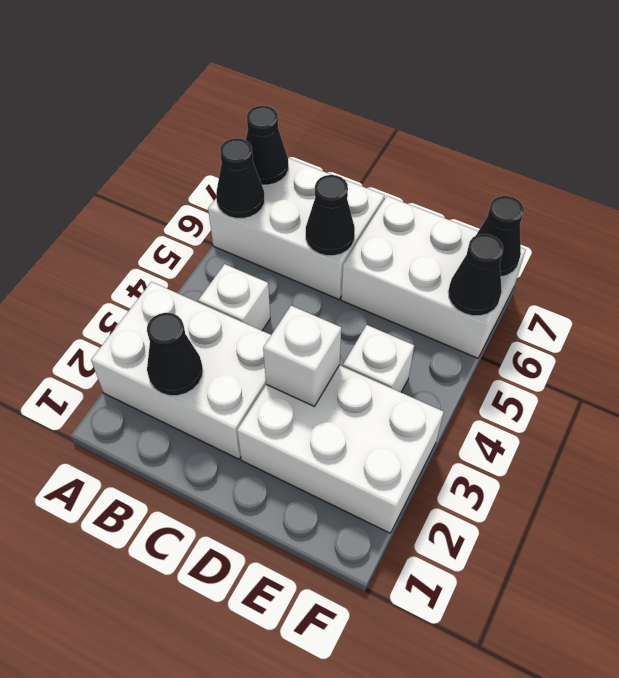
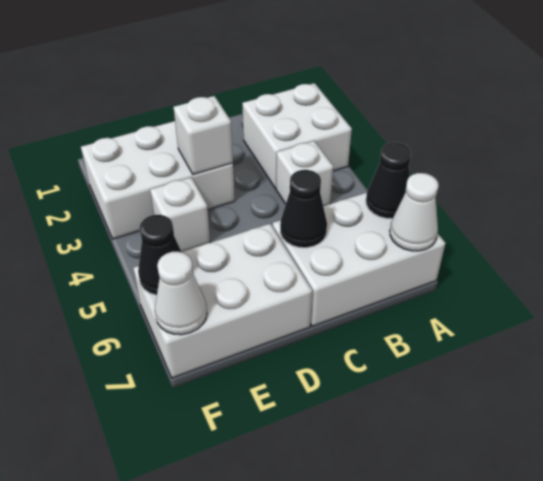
white 2x3 brick [91,282,271,459] -> white 2x2 brick [242,83,352,189]
black 1x1 cone [246,106,288,185] -> white 1x1 cone [390,173,439,251]
black 1x1 cone [147,313,203,396] -> none
black 1x1 cone [476,196,524,277] -> white 1x1 cone [155,252,207,335]

